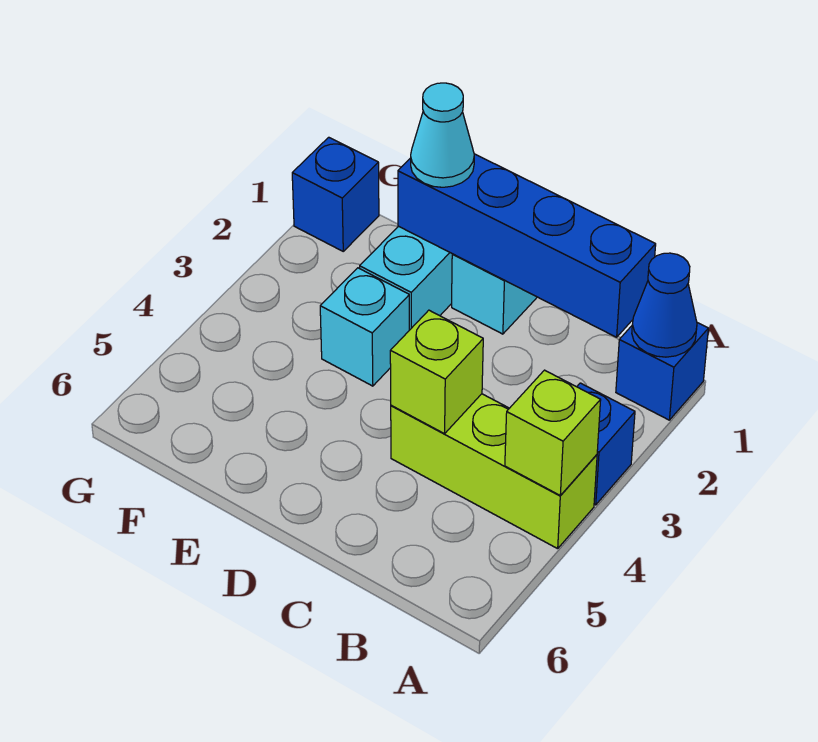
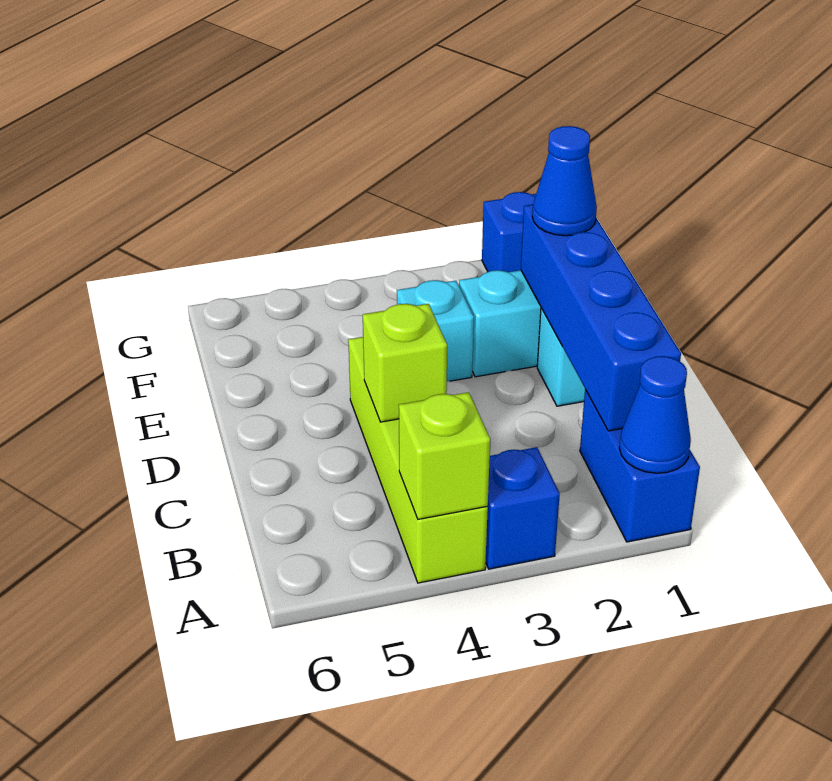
blue 1x1 brick [616,323,708,420] -> blue 1x2 brick [580,389,700,542]
lime 1x3 brick [391,394,597,549] -> lime 1x4 brick [348,337,488,583]
cyan 1x1 cone [411,83,474,187] -> blue 1x1 cone [532,126,597,236]

